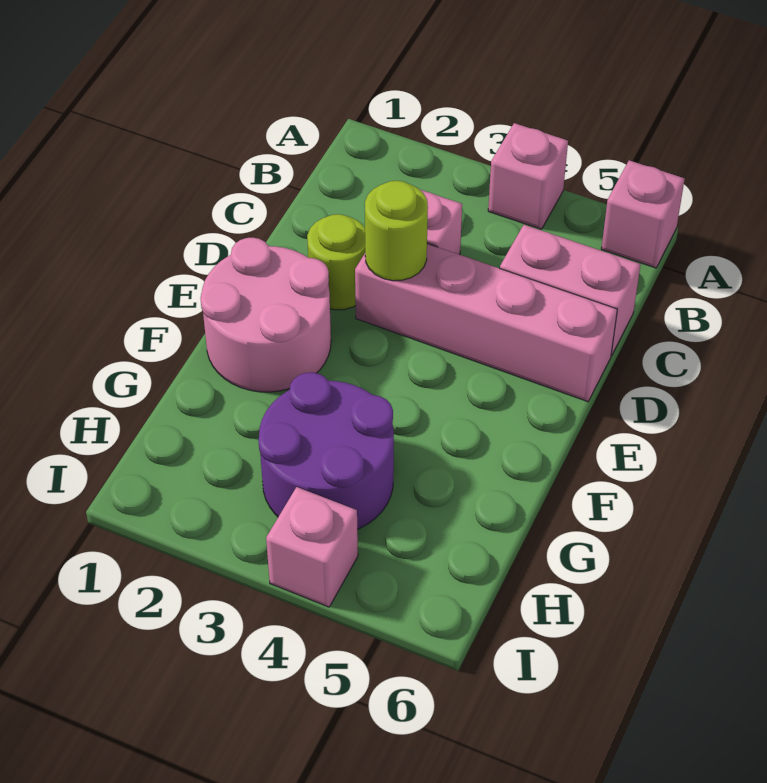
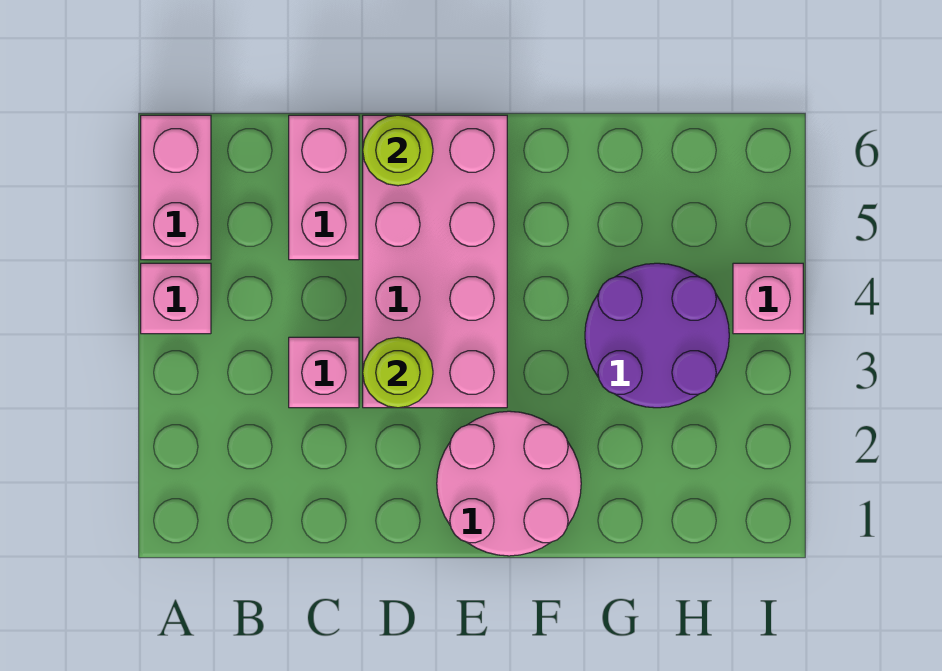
pink 1x1 brick [601,160,685,268] -> pink 1x2 brick [141,115,211,260]
lime 1x1 round brick [307,214,365,310] -> lime 1x1 round brick moved to [363,115,433,186]
pink 1x4 brick [355,244,617,402] -> pink 2x4 brick [363,115,507,408]

